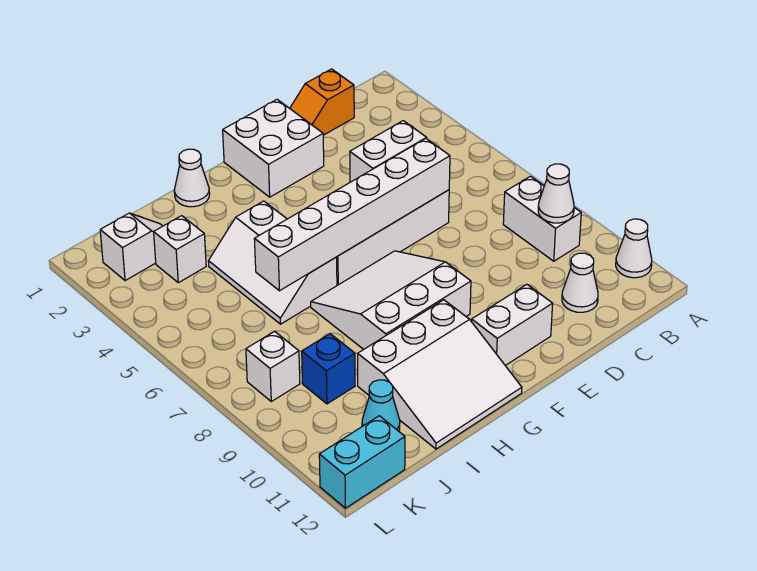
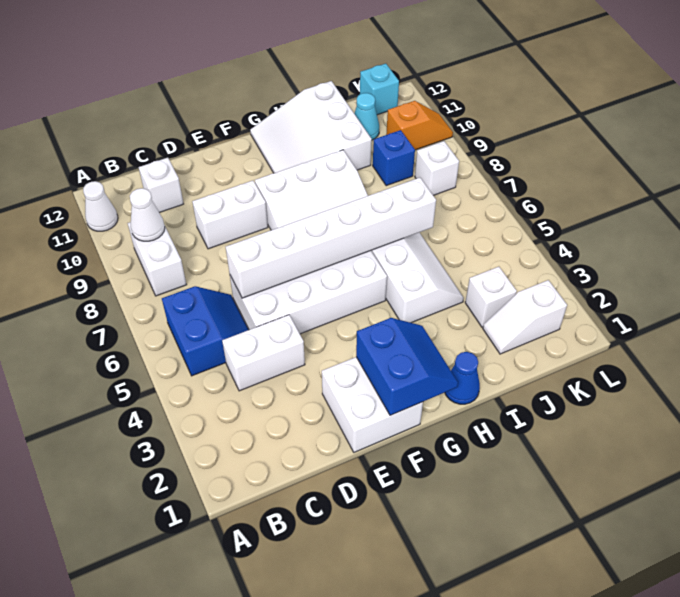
none -> blue 2x2 slope [162,286,249,376]
orange 1x2 slope [290,69,354,135] -> orange 1x2 slope moved to [386,101,453,150]
white 1x1 cone [562,253,598,312] -> white 1x1 brick [139,158,184,213]
white 1x2 brick [472,284,553,366] -> white 1x2 brick moved to [192,181,268,249]
none -> blue 2x2 slope [356,318,458,415]
white 3x3 slope [358,300,522,449] -> white 3x3 slope turned to [250,81,372,173]
white 1x1 cone [174,149,210,207] -> blue 1x1 cone [445,352,480,404]
cyan 1x2 brick [319,416,405,508] -> cyan 1x1 brick [360,64,399,115]

